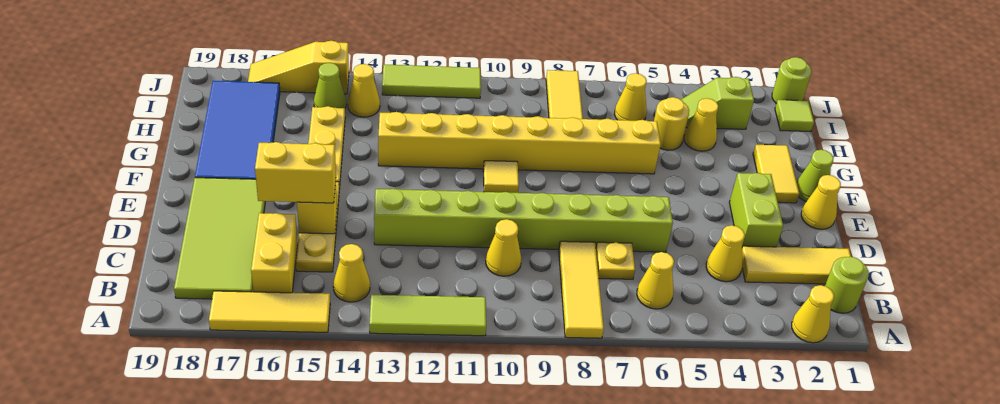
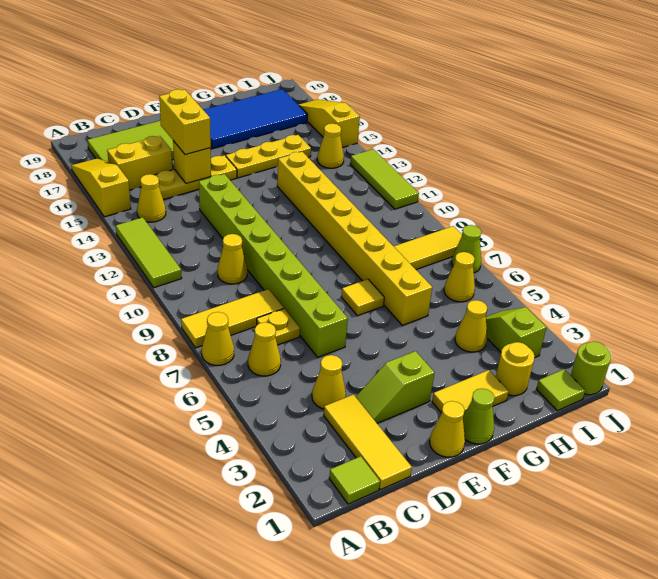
yellow 1x1 cone [792,285,834,343] -> yellow 1x1 cone moved to [202,312,234,365]
yellow 1x3 tile [209,291,330,332] -> yellow 1x3 slope [71,158,131,217]
lime 1x1 round brick [825,257,869,313] -> lime 1x1 tile [329,456,380,504]
lime 1x2 brick [729,173,783,247] -> lime 1x2 slope [356,351,435,423]
yellow 1x1 tile [483,161,519,193] -> yellow 1x1 tile moved to [341,279,384,316]
yellow 1x1 round brick [654,97,689,150] -> yellow 1x1 round brick moved to [496,342,535,396]
lime 1x1 cone [314,63,346,108] -> lime 1x1 cone moved to [452,225,481,273]

